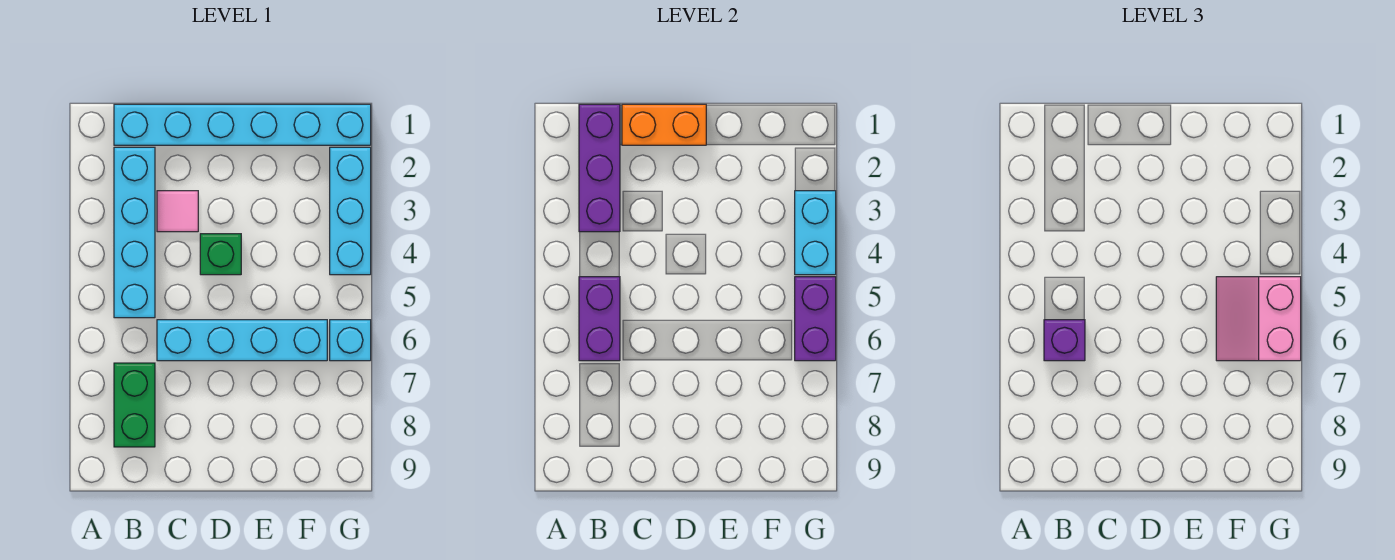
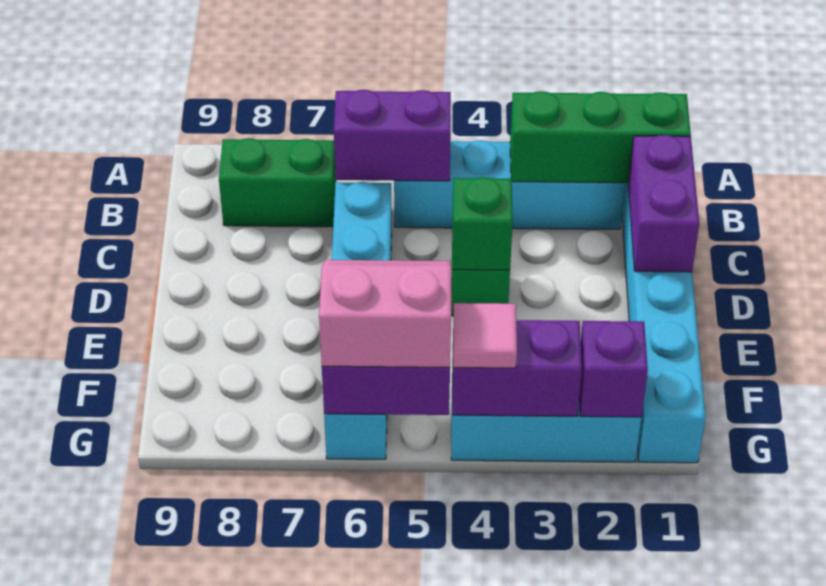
purple 1x3 brick [579,104,620,232] -> green 1x3 brick [510,91,691,183]
purple 1x1 brick [1044,320,1085,361] -> purple 1x1 brick moved to [579,321,648,417]
orange 1x2 brick [622,104,706,145] -> purple 1x2 brick [628,135,699,272]
pink 1x1 tile [157,191,198,232] -> pink 1x1 tile moved to [453,303,517,368]
none -> green 1x1 brick [452,177,513,270]
cyan 1x2 brick [795,191,836,275] -> purple 1x2 brick [452,320,582,416]

